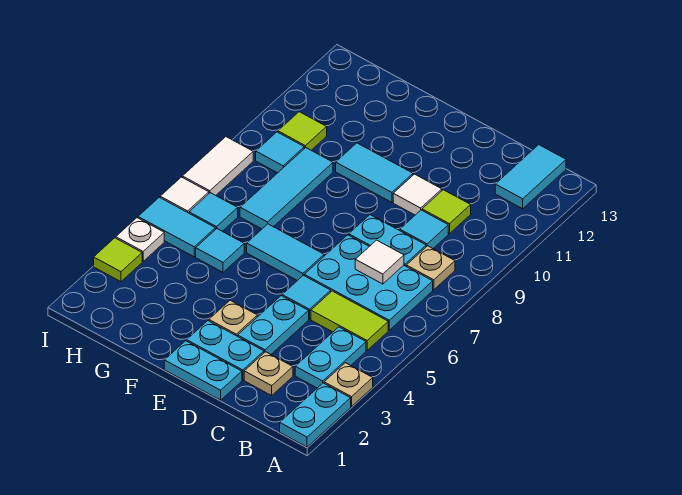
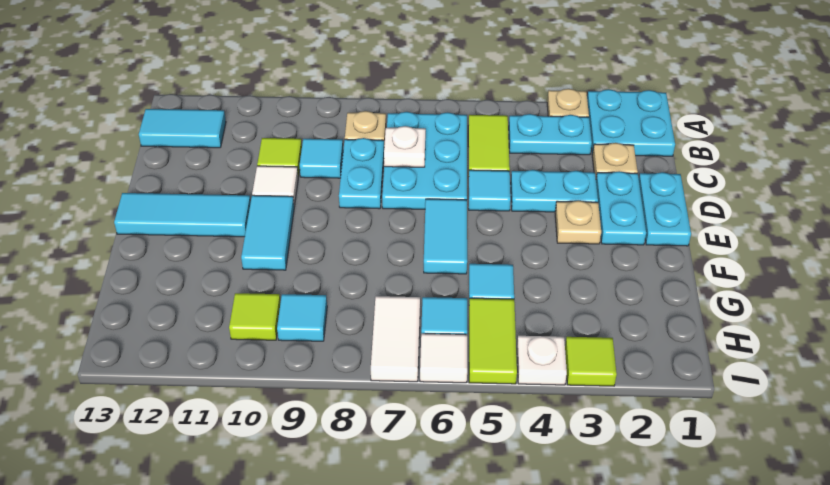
cyan 1x2 plate [280,383,351,447] -> cyan 2x2 plate [587,89,675,156]
white 1x1 tile [355,240,404,284] -> white 1x1 plate [384,126,426,167]
cyan 1x3 tile [240,148,333,229] -> cyan 1x3 tile moved to [114,193,251,237]
cyan 1x2 tile [138,197,215,257] -> lime 1x2 tile [469,298,517,384]
white 1x2 tile [182,137,253,195] -> white 1x2 tile turned to [371,296,420,382]

